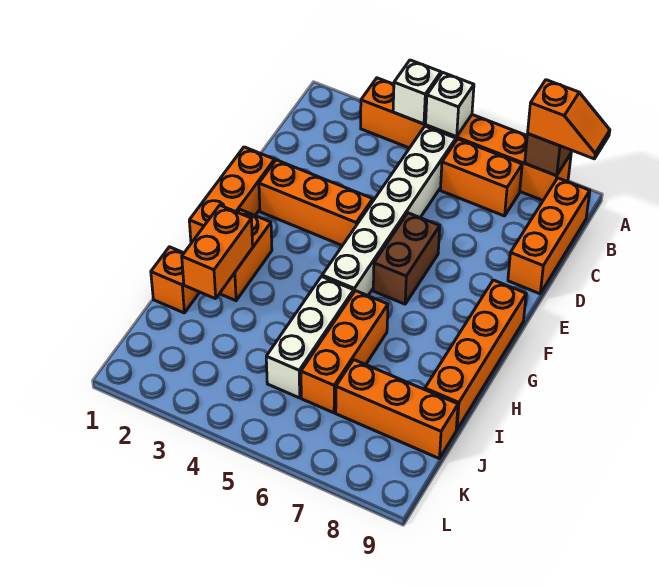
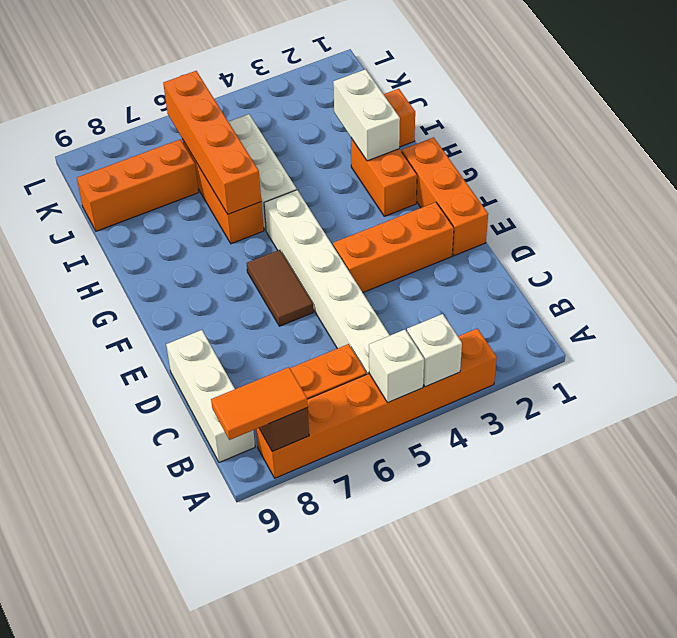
orange 1x2 slope [528,80,610,159] -> orange 1x2 tile [211,367,308,440]
orange 1x3 brick [508,178,590,294] -> white 1x3 brick [166,330,255,462]
brown 1x2 brick [373,213,440,304] -> brown 1x2 tile [247,250,313,326]
orange 1x4 brick [425,280,526,430] -> orange 1x4 brick moved to [163,71,261,214]
orange 1x2 brick [182,205,253,299] -> white 1x2 brick [333,69,400,161]

